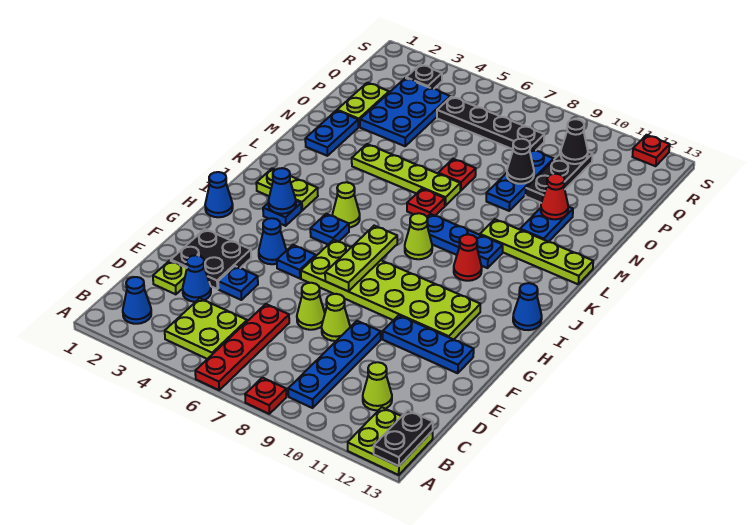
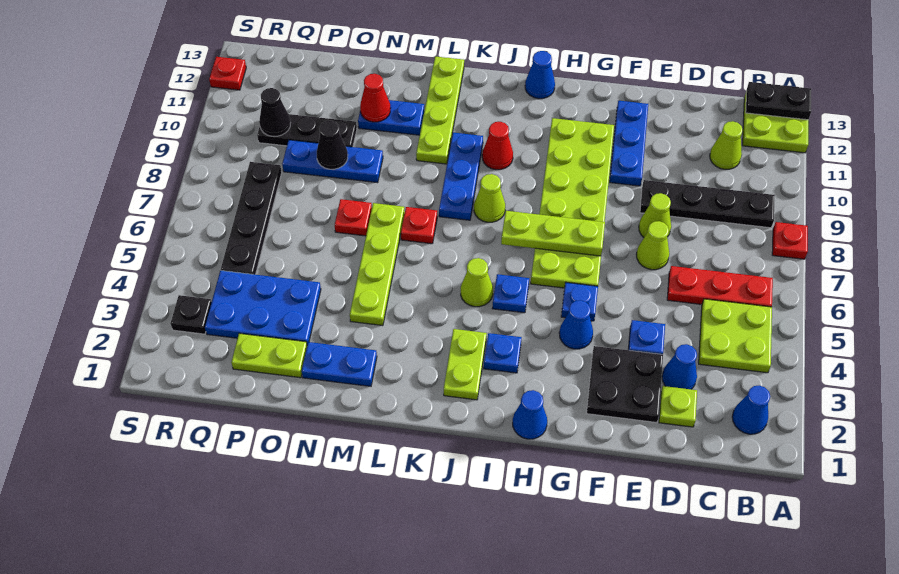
red 1x4 plate [195,304,289,390] -> red 1x3 plate [667,266,773,307]
blue 1x4 plate [288,321,381,408] -> black 1x4 plate [640,180,775,228]
blue 1x1 cone [268,168,296,214] -> none

